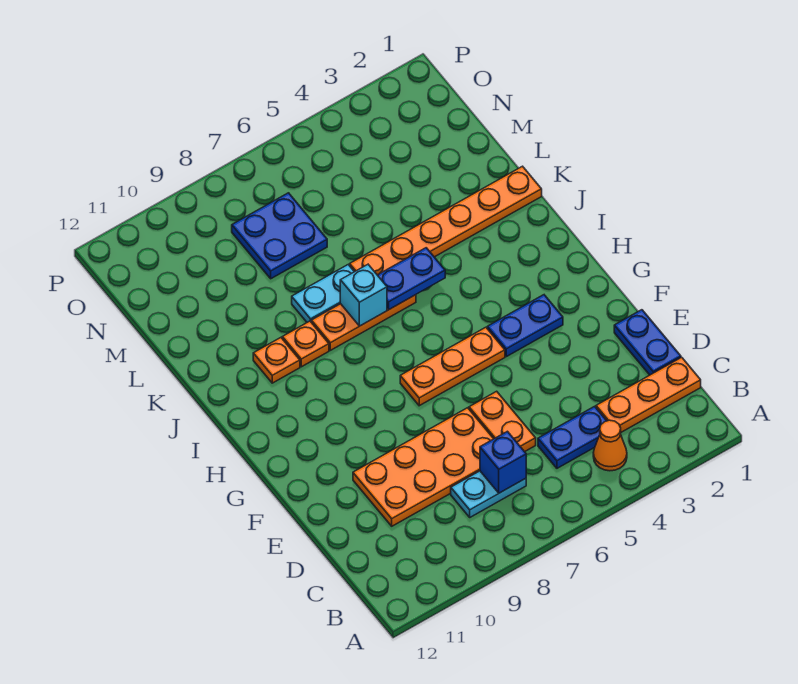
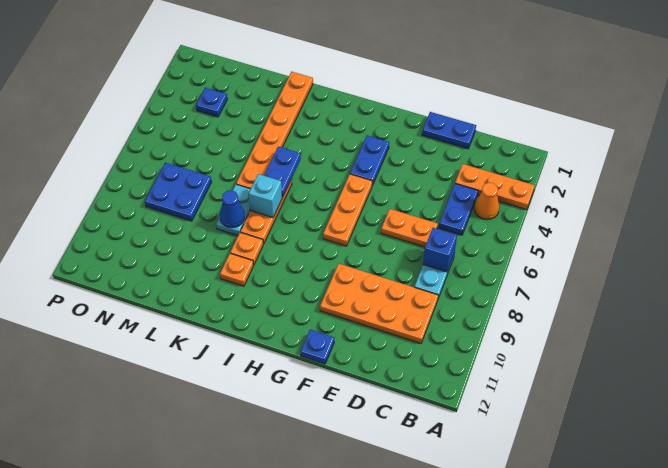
orange 1x3 plate [596,357,701,432] -> orange 1x3 plate turned to [455,164,535,210]
orange 2x4 plate [353,408,493,526] -> orange 2x4 plate turned to [320,264,438,344]
none -> blue 1x1 plate [301,330,334,364]
none -> blue 1x1 cone [220,190,245,228]
none -> blue 1x1 plate [196,88,227,117]

